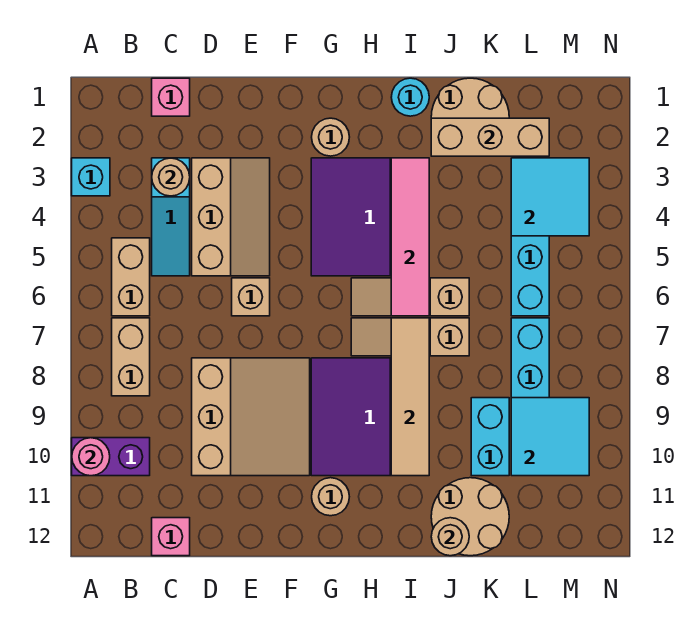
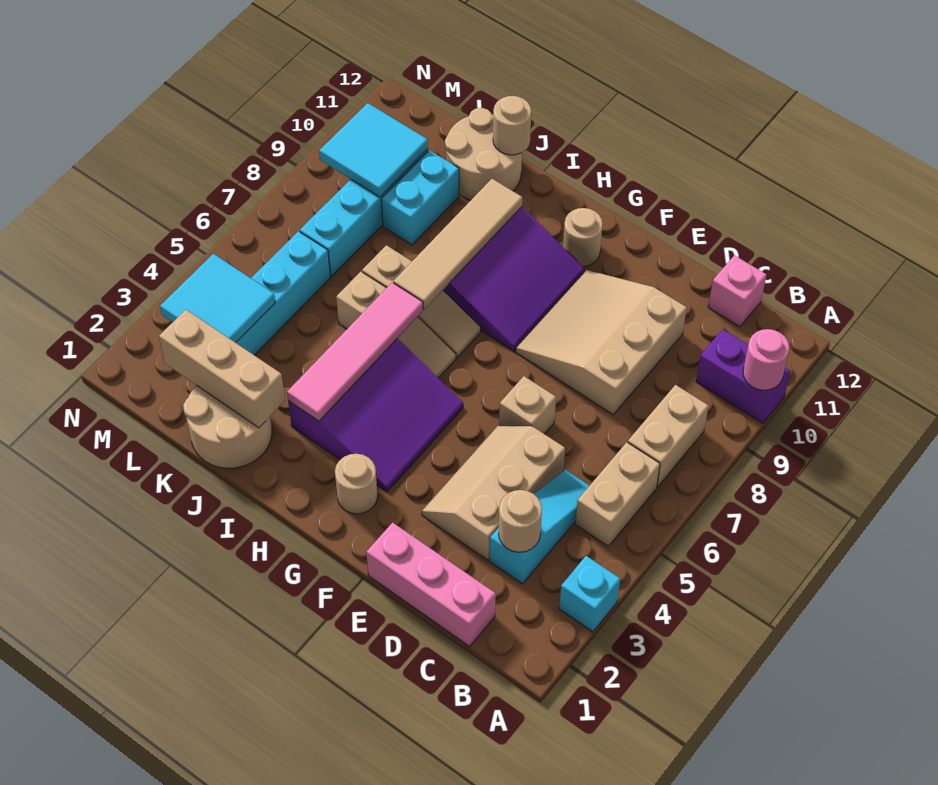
pink 1x1 brick [152,78,190,116] -> pink 1x3 brick [366,523,496,646]
cyan 1x1 round brick [391,78,429,116] -> none

